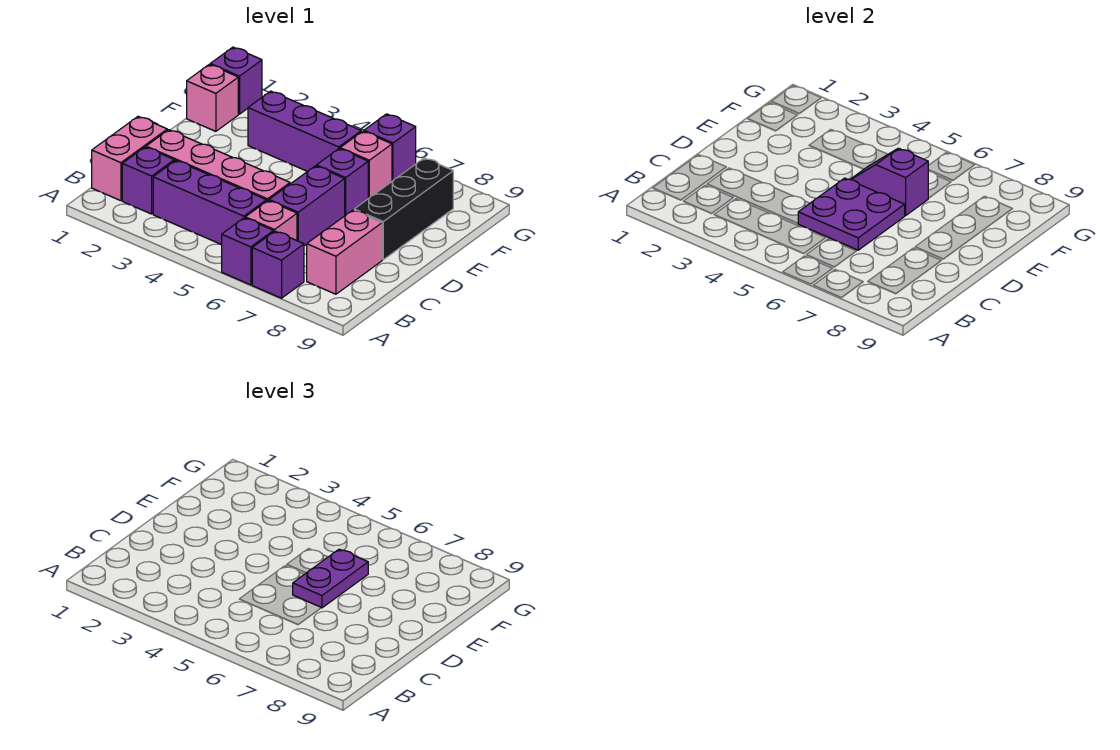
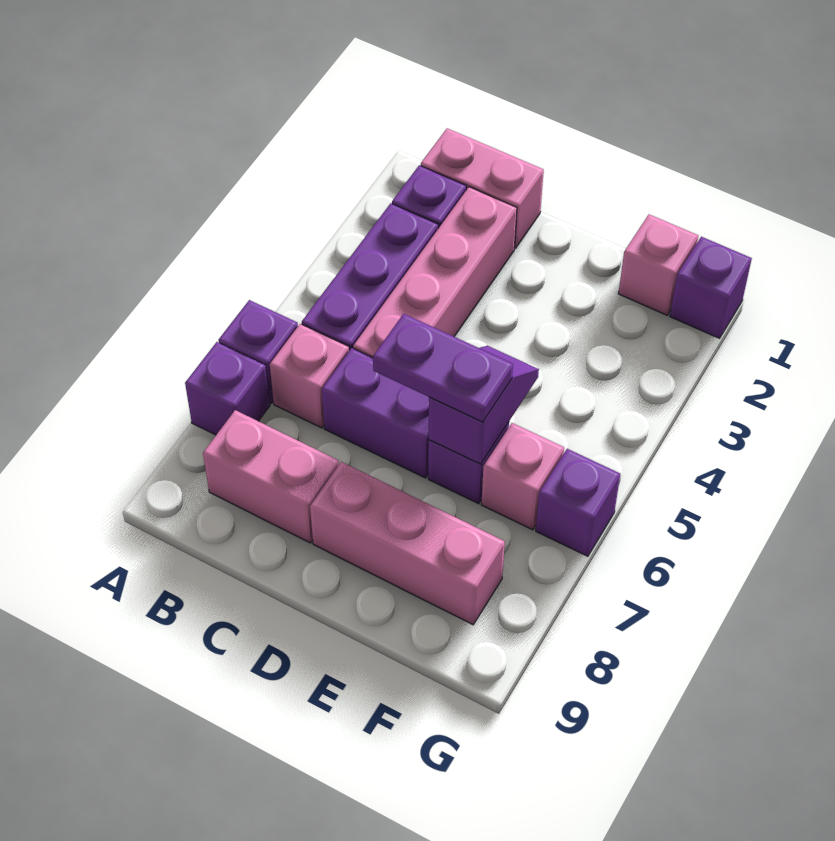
purple 2x2 plate [798,178,905,250] -> none
black 1x3 brick [354,158,453,260] -> pink 1x3 brick [310,462,505,625]
purple 1x3 brick [248,91,361,172] -> none

